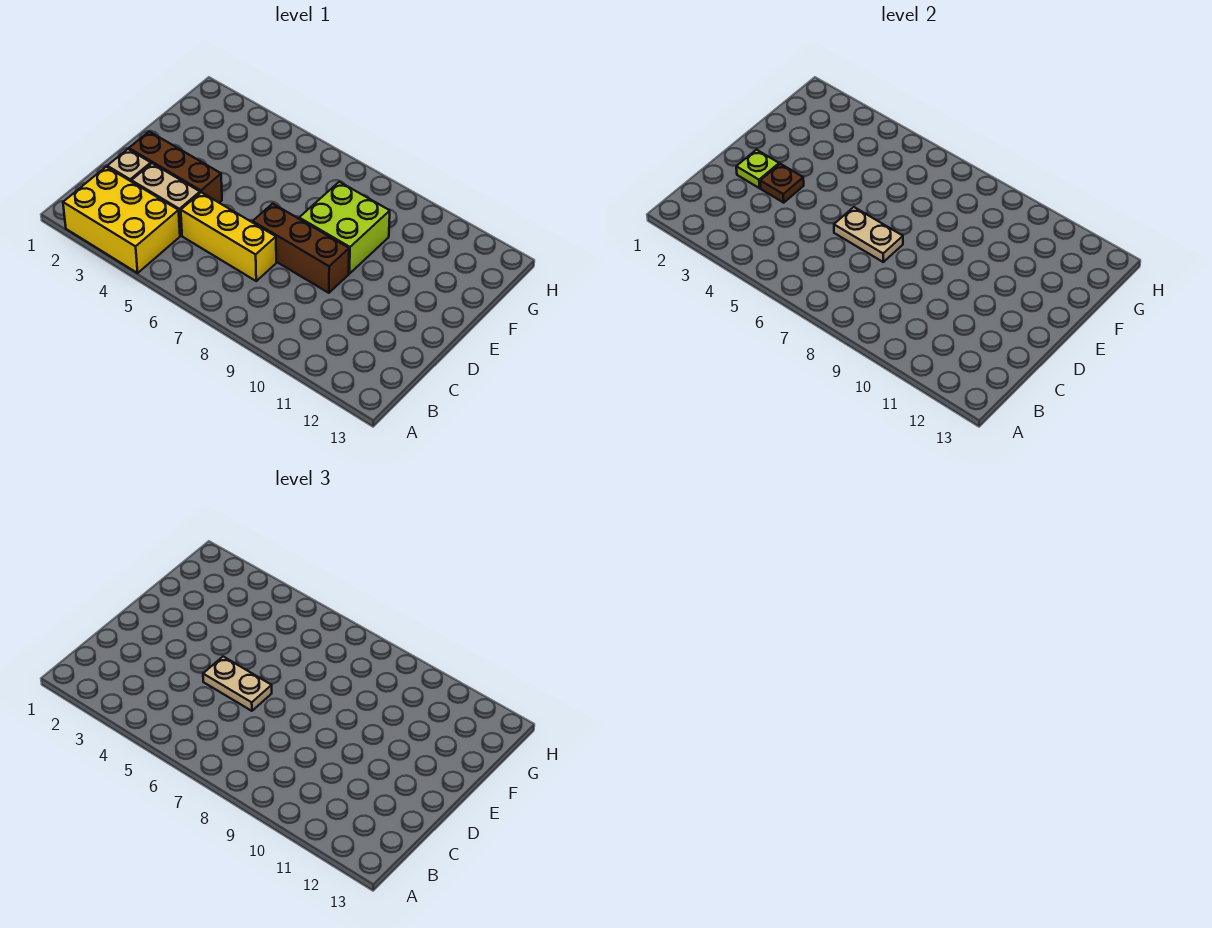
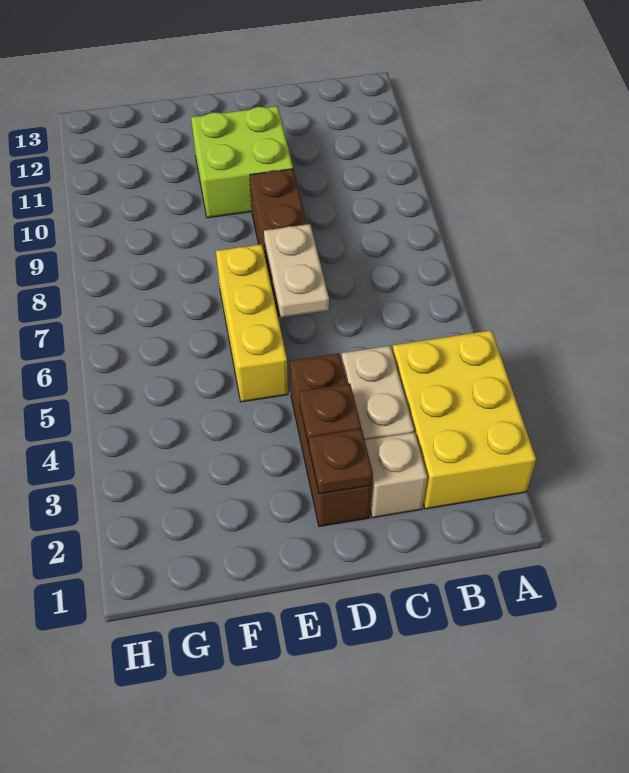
yellow 1x3 brick [181,192,276,281] -> yellow 1x3 brick moved to [216,244,288,402]
lime 1x1 plate [736,150,779,188] -> brown 1x1 plate [309,429,373,494]
tan 1x2 plate [203,657,272,711] -> none
lime 2x2 brick [299,182,390,274] -> lime 2x2 brick moved to [191,106,293,218]

